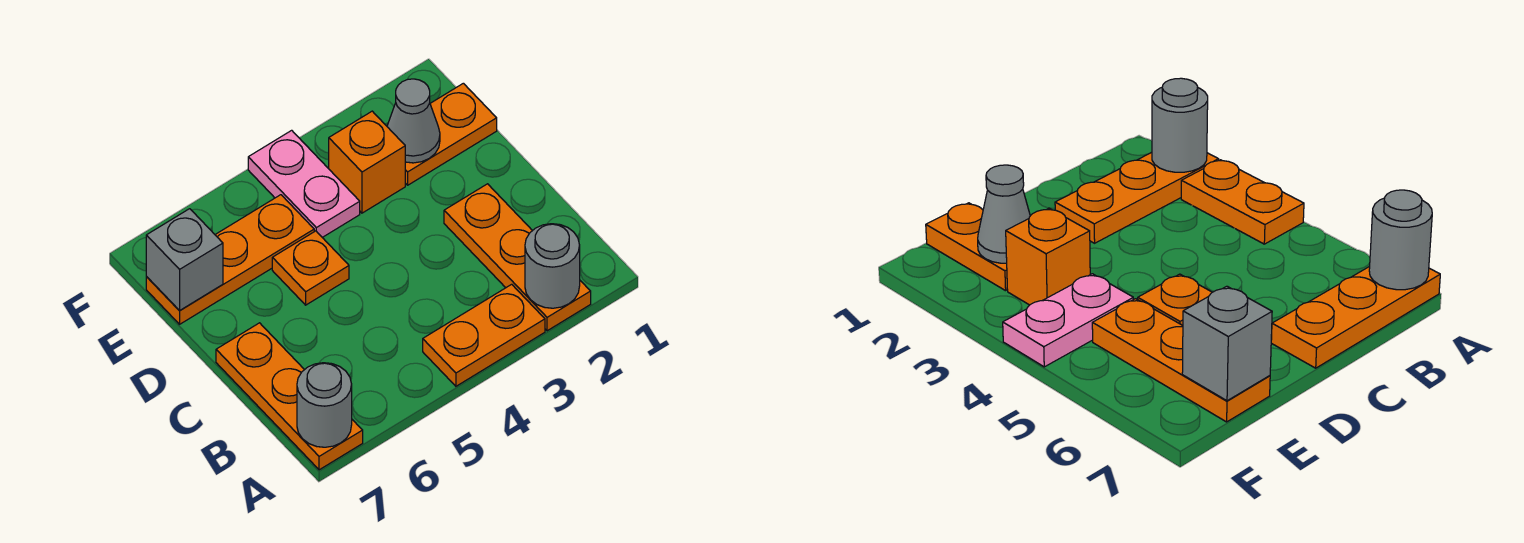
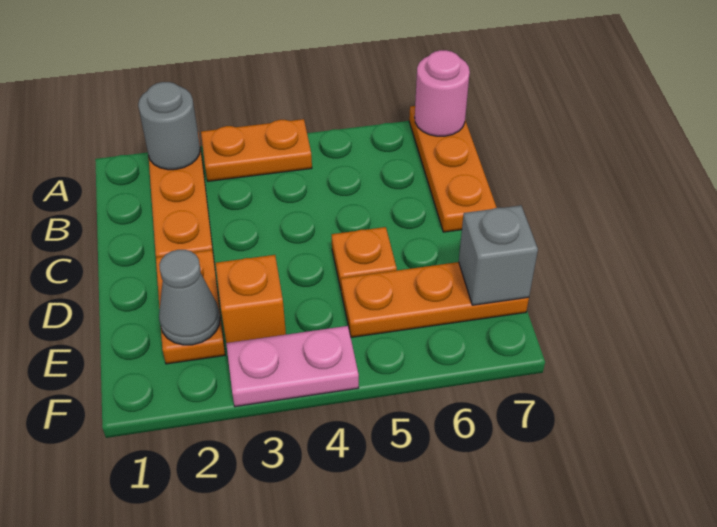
grey 1x1 round brick [297,363,352,447] -> pink 1x1 round brick [415,50,470,136]
orange 1x2 plate [405,83,497,185] -> orange 1x2 plate turned to [156,250,225,364]
pink 1x2 plate [248,130,360,237] -> pink 1x2 plate turned to [226,326,359,407]

